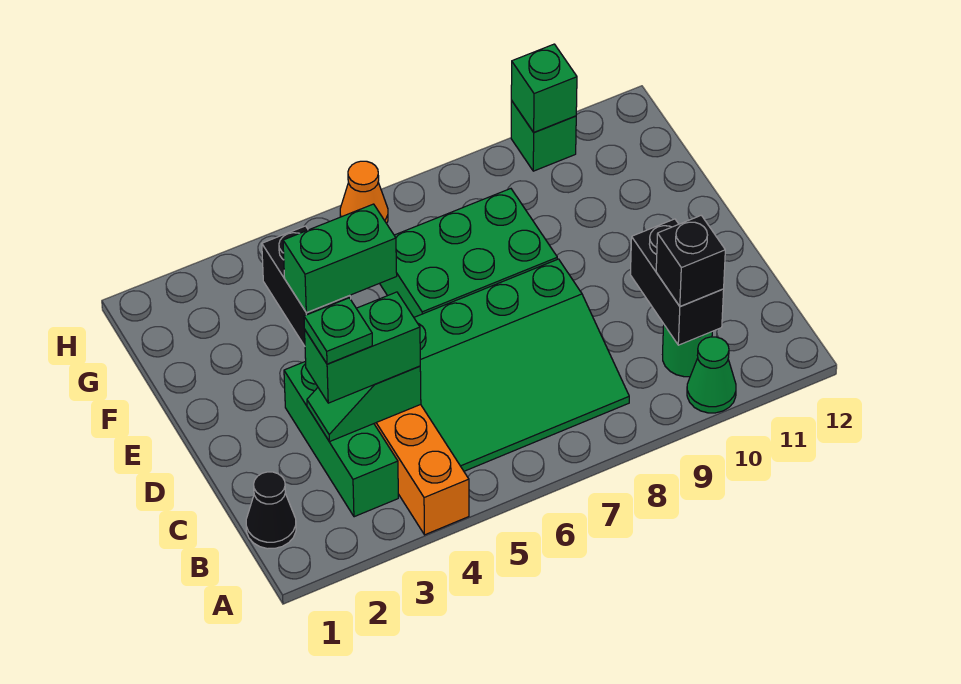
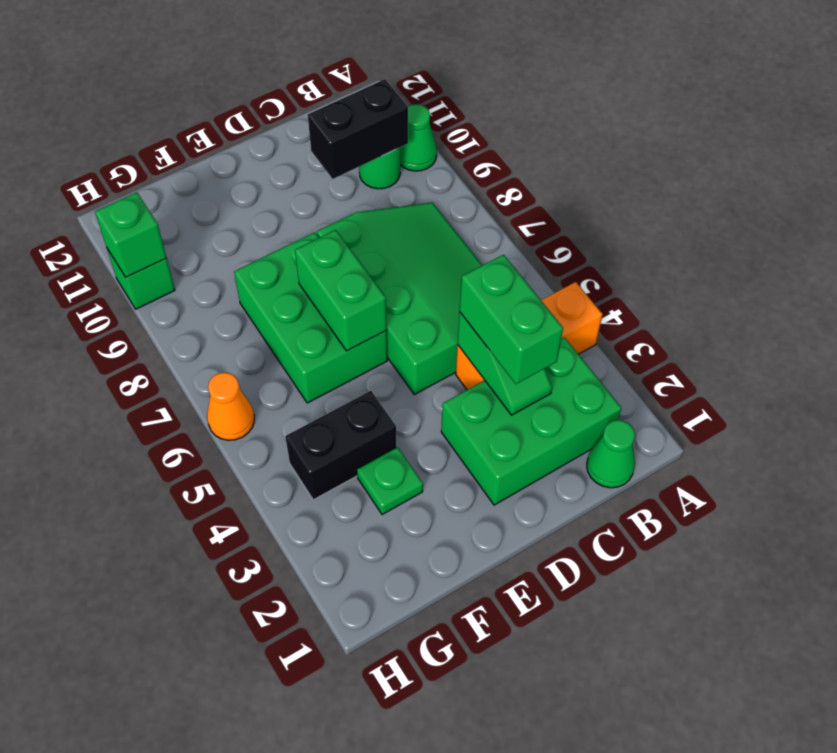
black 1x1 cone [246,472,296,549] -> green 1x1 cone [587,420,635,488]
green 1x3 brick [284,361,398,517] -> green 2x3 brick [441,337,621,505]
black 1x1 brick [656,215,725,307] -> none
green 1x1 plate [304,298,372,364] -> green 1x1 plate moved to [357,447,423,515]
green 1x2 brick [283,204,397,313] -> green 1x2 brick moved to [295,230,387,351]

